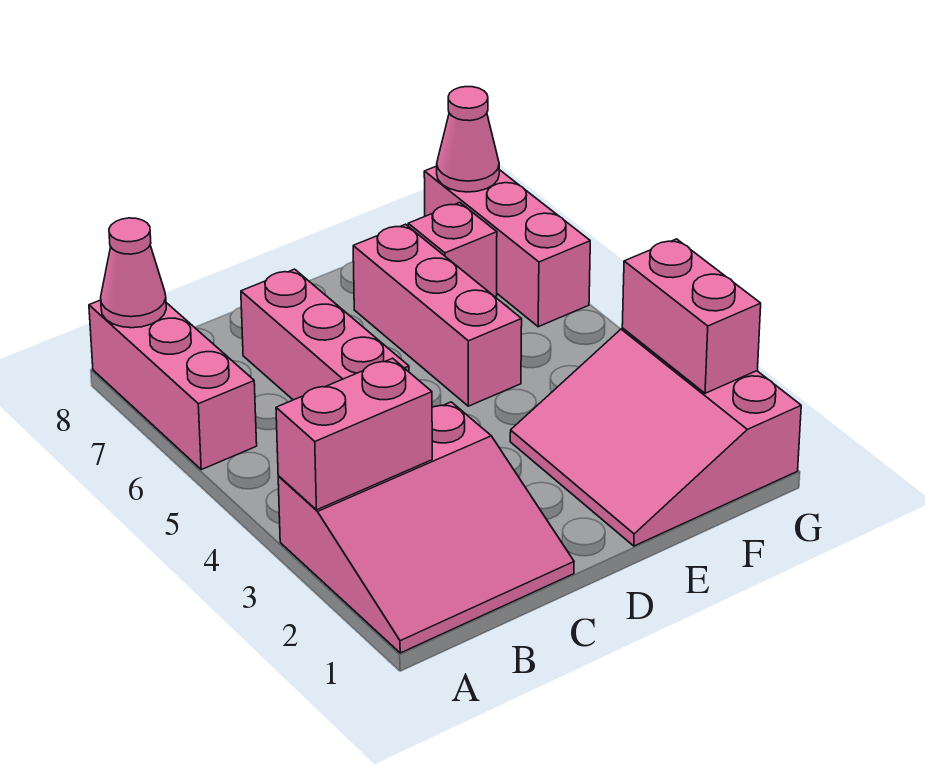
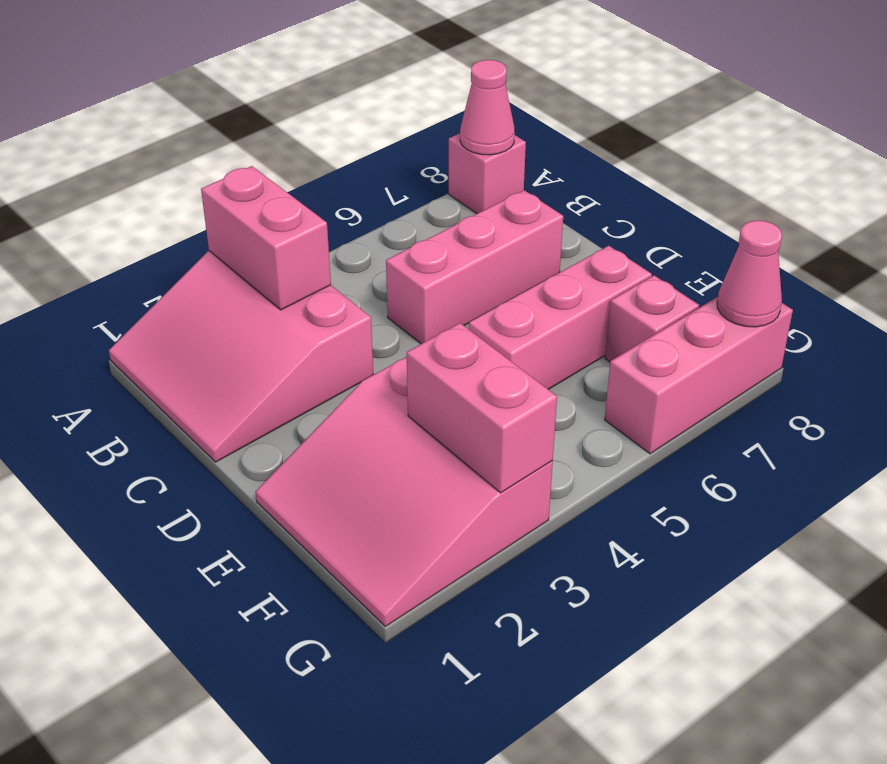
pink 1x3 brick [89,300,257,470] -> pink 1x1 brick [449,133,526,214]
pink 3x3 slope [510,328,801,546] -> pink 3x3 slope turned to [256,357,553,626]
pink 1x2 brick [622,239,761,393] -> pink 1x2 brick turned to [407,323,557,493]

